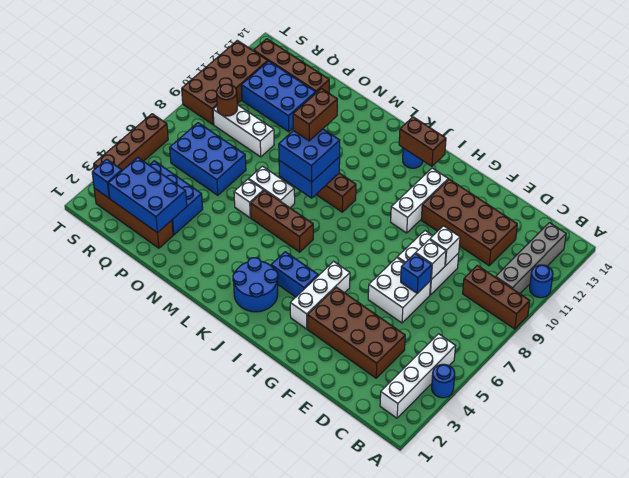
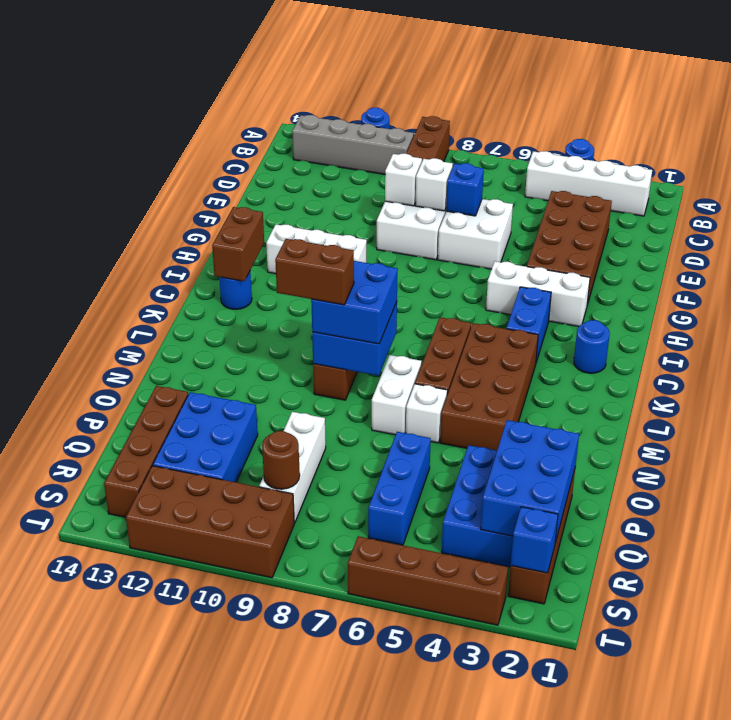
brown 2x4 brick [421,179,517,266] -> brown 2x4 brick moved to [440,323,538,451]
blue 2x2 round brick [233,258,278,312] -> blue 1x1 round brick [574,320,610,373]
blue 2x3 brick [170,123,246,195] -> blue 1x3 brick [368,432,431,545]

